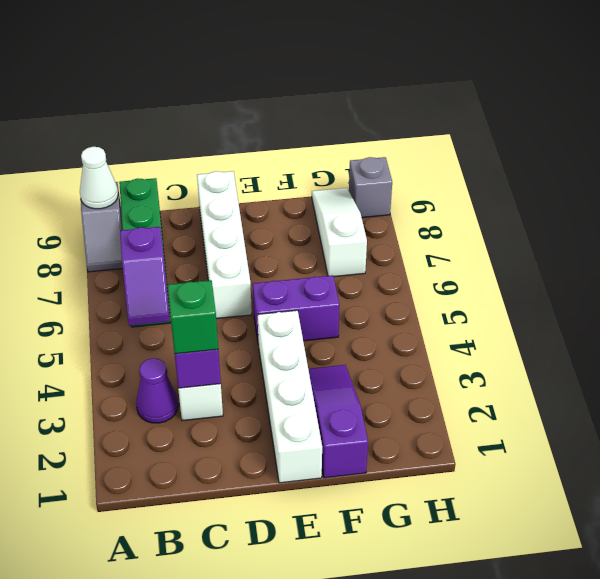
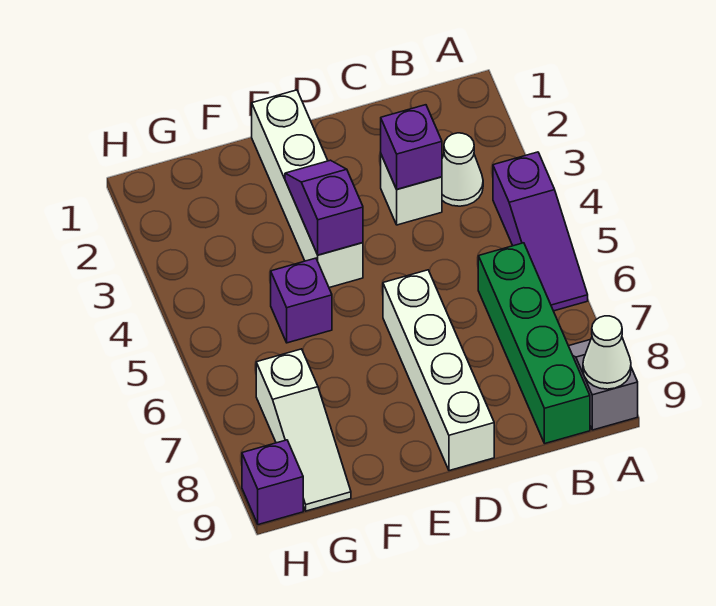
purple 1x1 cone [136,358,178,423] -> white 1x1 cone [442,133,483,206]
purple 1x2 slope [120,227,170,326] -> purple 1x2 slope moved to [285,160,363,255]
green 1x1 brick [168,280,218,354] -> none
purple 1x2 brick [253,275,339,345] -> purple 1x1 brick [271,258,332,343]
purple 1x3 slope [308,365,368,478] -> purple 1x3 slope moved to [493,152,588,311]
grey 1x1 brick [349,157,392,218] -> purple 1x1 brick [242,440,303,525]

